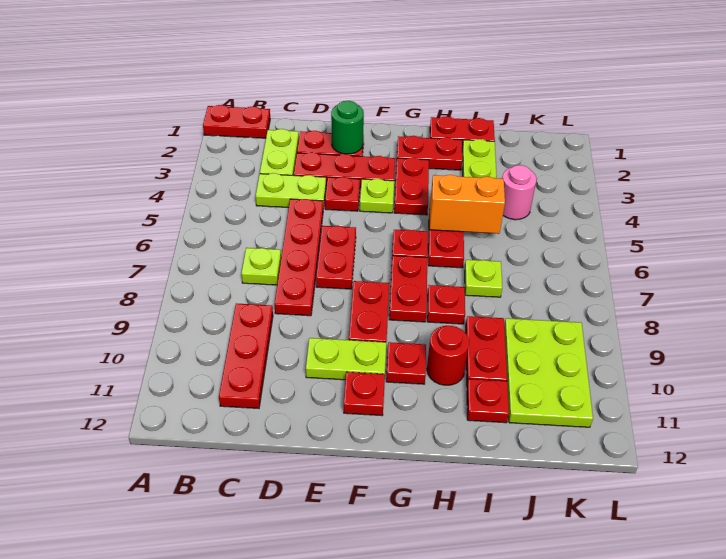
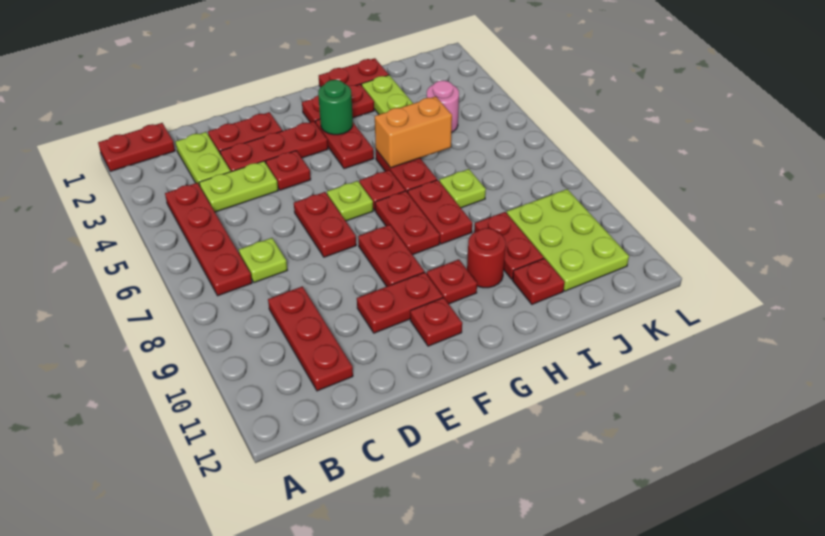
red 1x4 plate [275,199,323,316] -> red 1x4 plate moved to [165,183,252,296]
green 1x1 round brick [331,101,364,154] -> green 1x1 round brick moved to [318,80,353,135]
lime 1x2 plate [306,338,386,380] -> red 1x2 plate [357,272,443,333]
lime 1x1 plate [360,179,394,213] -> lime 1x1 plate moved to [327,181,373,221]
red 1x1 plate [427,285,465,324] -> red 1x2 plate [408,180,472,244]

